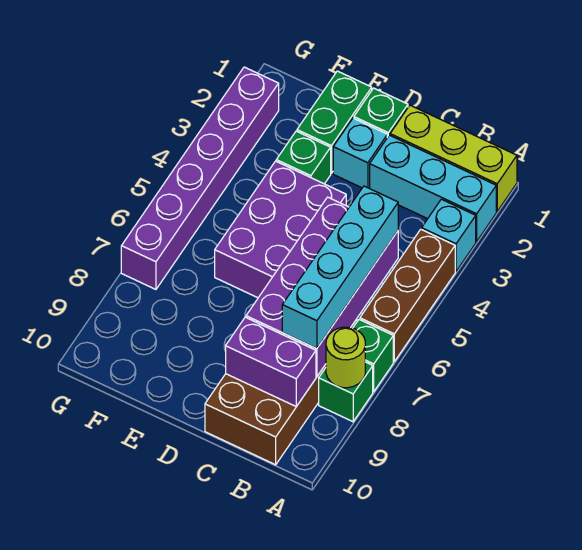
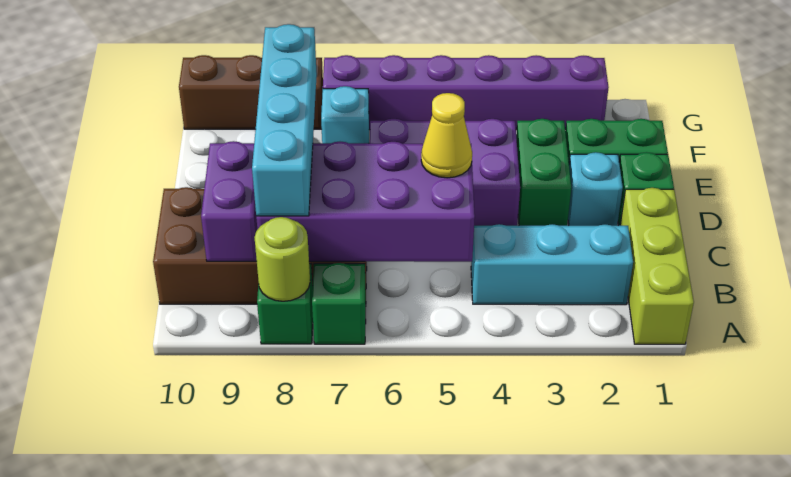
cyan 1x3 brick [370,135,496,241] -> cyan 1x3 brick turned to [471,224,633,305]
cyan 1x1 brick [422,199,476,271] -> cyan 1x1 brick moved to [321,86,369,143]
brown 1x3 brick [360,229,455,361] -> brown 1x3 brick moved to [179,55,323,129]
cyan 1x4 brick [282,186,398,349] -> cyan 1x4 brick turned to [252,24,317,216]
none -> yellow 1x1 cone [421,93,472,178]
green 1x1 brick [276,131,331,184] -> green 1x2 brick [516,119,571,226]

